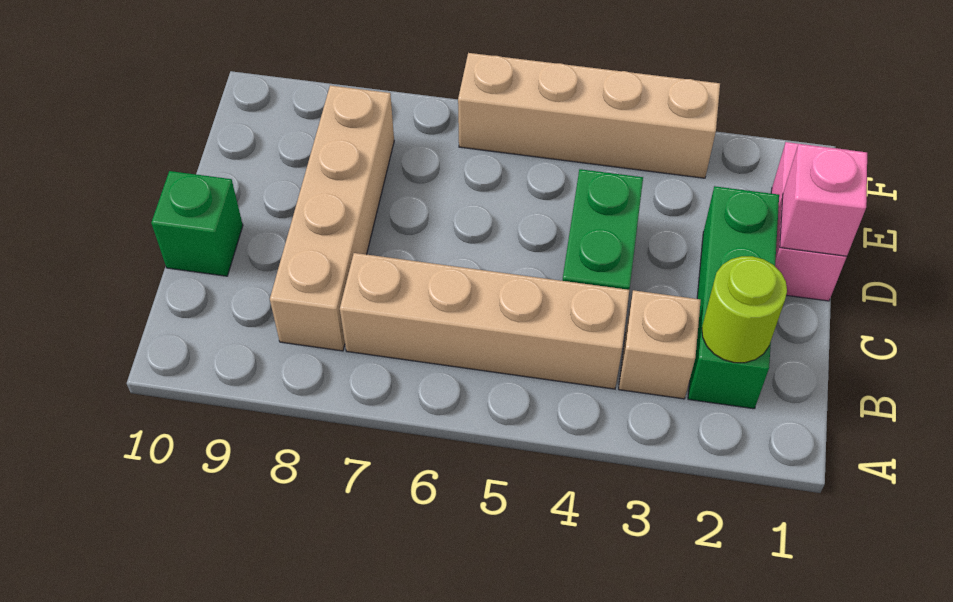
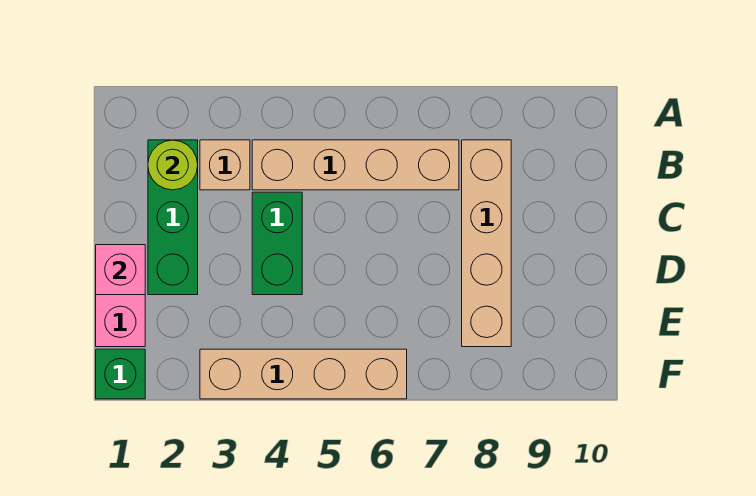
green 1x1 brick [151,171,243,276] -> green 1x1 brick moved to [96,349,145,399]

